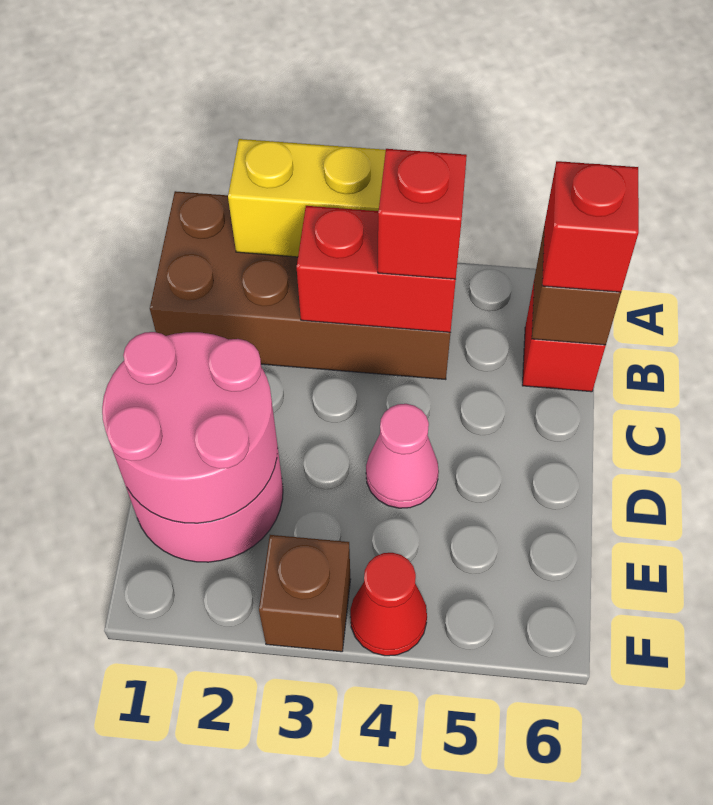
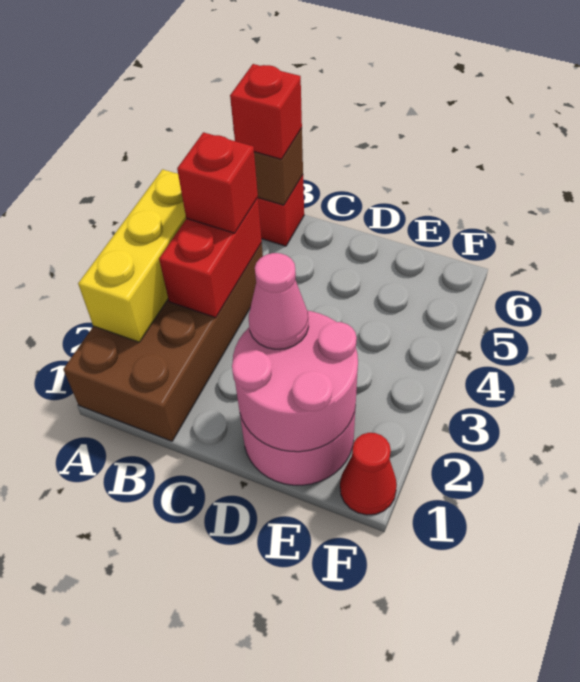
pink 1x1 cone [366,404,439,508] -> pink 1x1 cone moved to [249,253,309,349]
brown 1x1 brick [259,535,351,652] -> none
red 1x1 cone [350,553,427,656] -> red 1x1 cone moved to [340,433,397,515]

